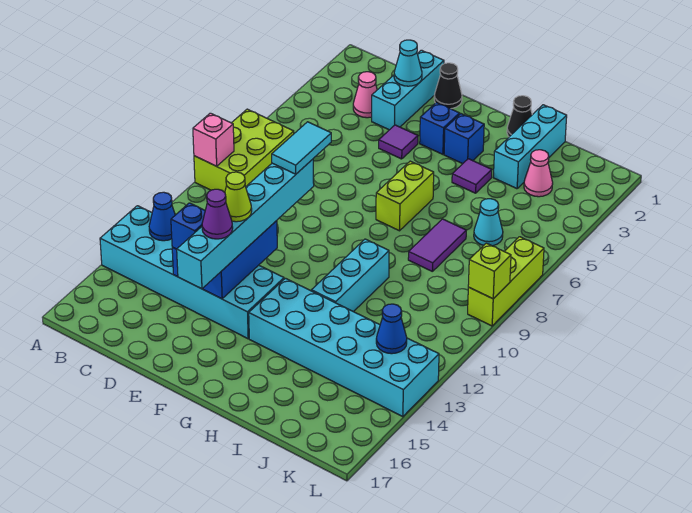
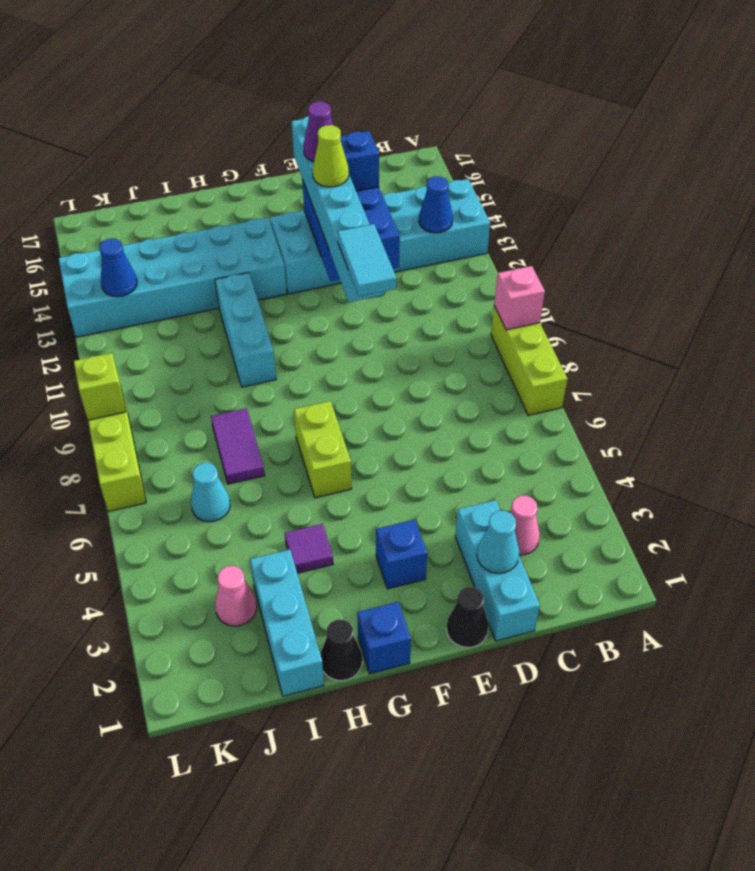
lime 2x3 brick [194,109,294,192] -> lime 1x3 brick [491,306,567,415]
purple 1x1 tile [379,125,418,159] -> none
blue 1x1 brick [444,114,484,164] -> blue 1x1 brick moved to [357,602,411,674]

